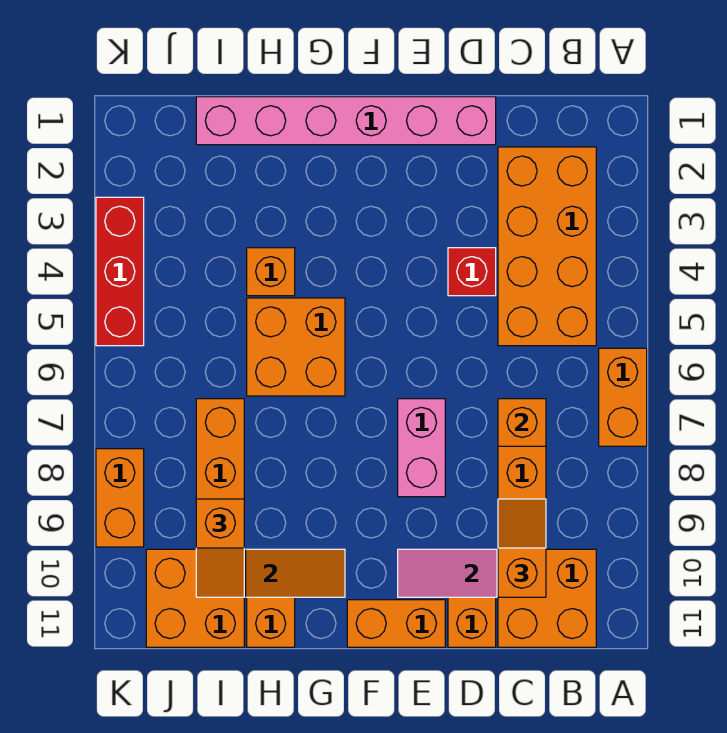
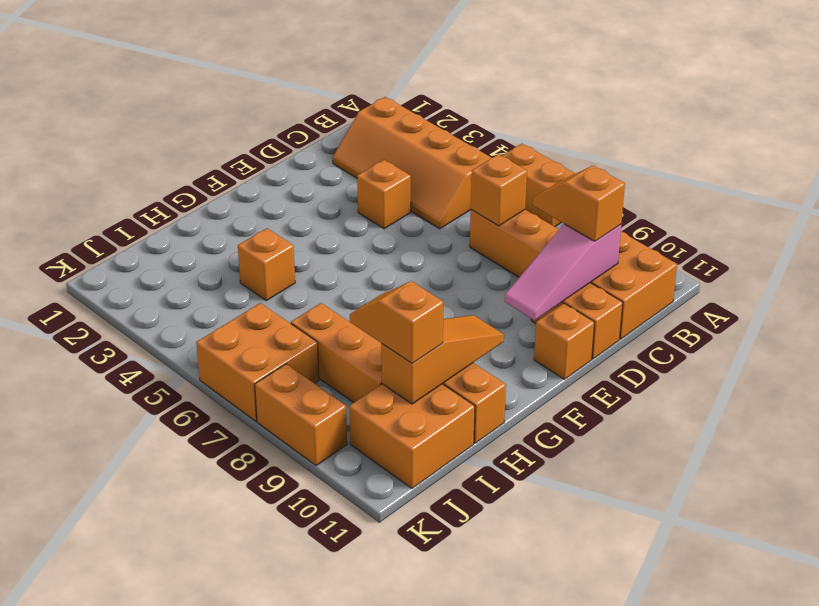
orange 2x4 brick [498,147,596,346] -> orange 2x4 slope [333,97,491,229]
pink 1x6 brick [196,97,496,145] -> none
red 1x1 brick [448,248,496,296] -> orange 1x1 brick [357,160,411,229]
pink 1x2 brick [398,399,445,497] -> none
orange 1x2 brick [347,600,445,647] -> orange 1x1 brick [534,303,595,379]
orange 2x2 brick [247,298,345,396] -> orange 2x2 brick moved to [196,303,319,421]
orange 1x2 slope [196,499,244,597] -> orange 1x2 slope turned to [350,281,443,363]
red 1x3 brick [96,197,144,346] -> none

